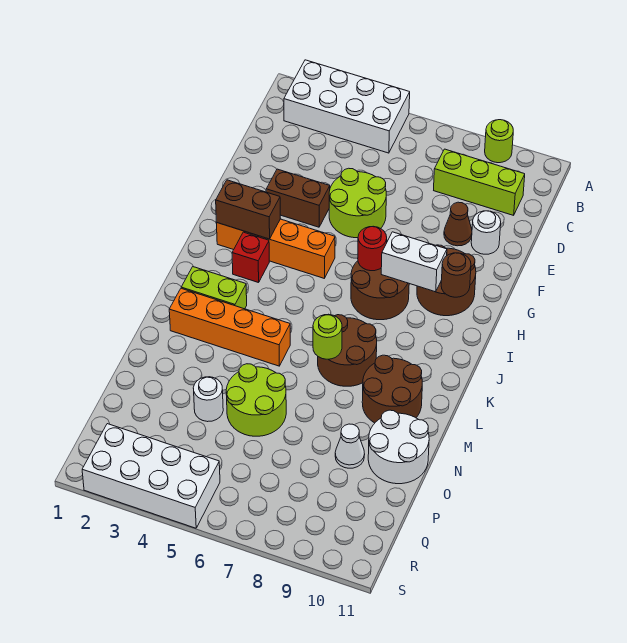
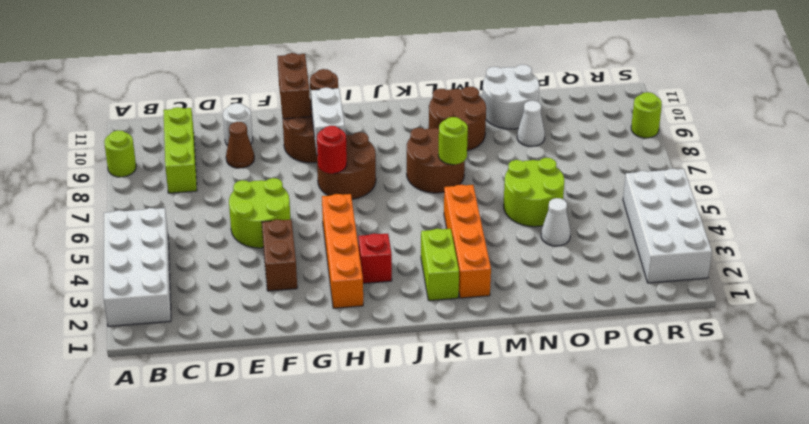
brown 1x2 brick [216,180,280,239] -> brown 1x2 brick moved to [277,53,311,119]
white 1x1 round brick [193,377,223,422] -> white 1x1 cone [541,198,570,246]
none -> lime 1x1 round brick [631,92,662,138]

